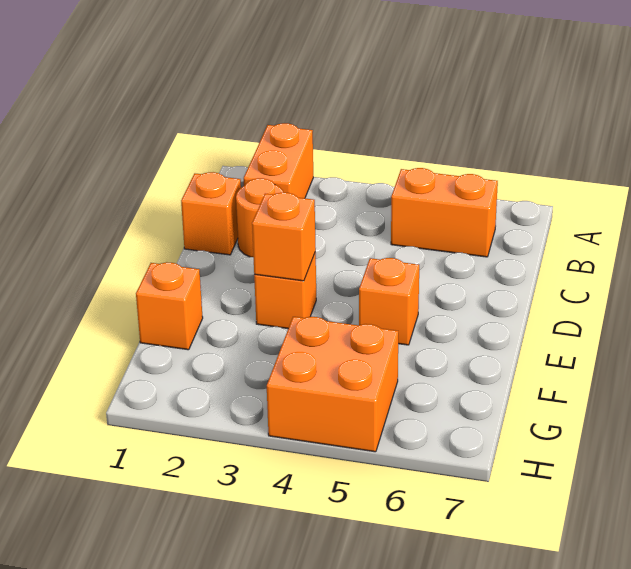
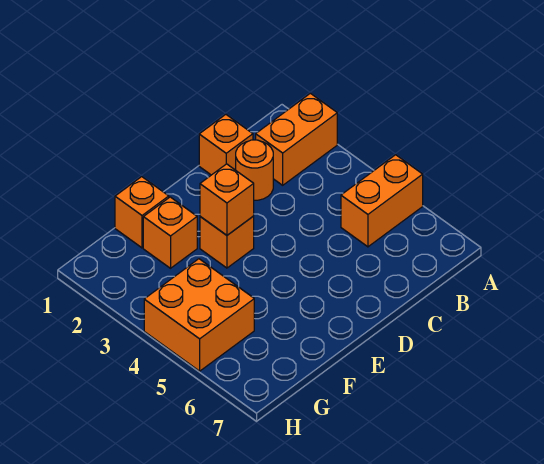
orange 1x2 brick [391,168,498,257] -> orange 1x2 brick turned to [341,155,423,247]
orange 1x1 brick [359,258,419,345] -> orange 1x1 brick moved to [143,197,197,268]

